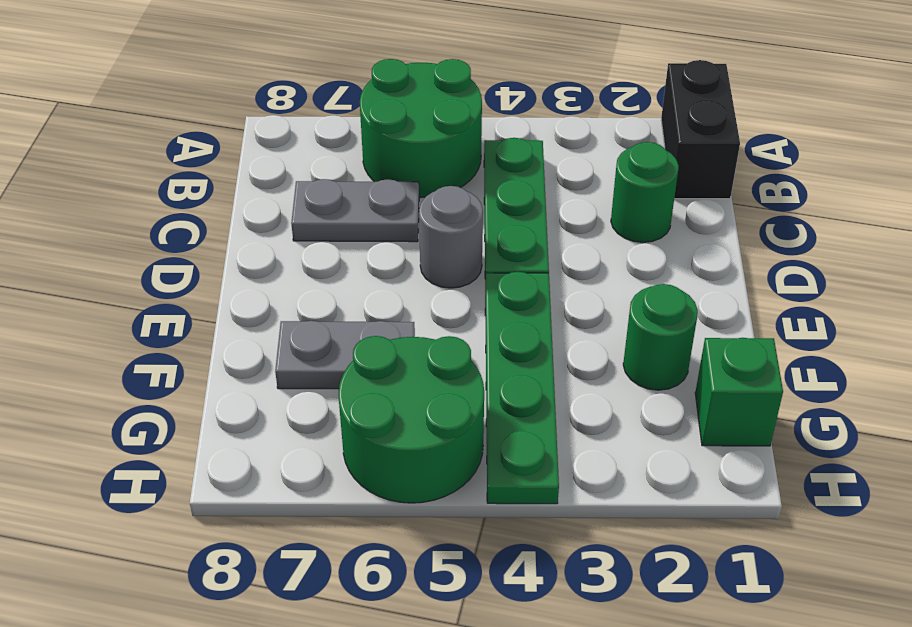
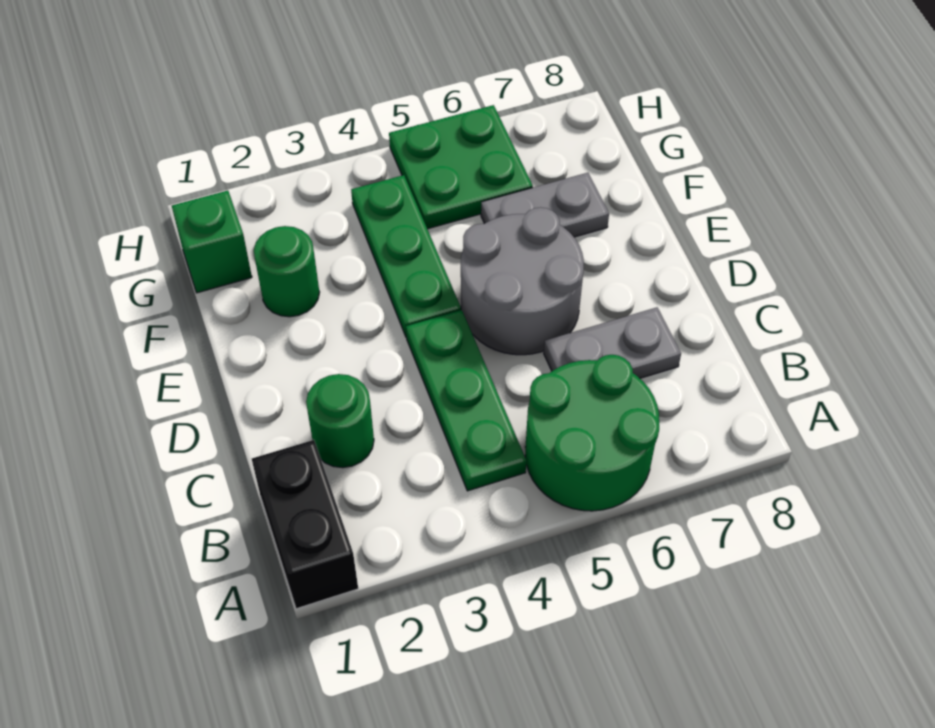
grey 1x1 round brick [419,186,483,288] -> grey 2x2 round brick [461,207,584,355]
green 1x4 plate [485,272,559,504] -> green 1x3 plate [351,175,461,337]
green 2x2 round brick [339,336,484,503] -> green 2x2 plate [389,105,533,229]

